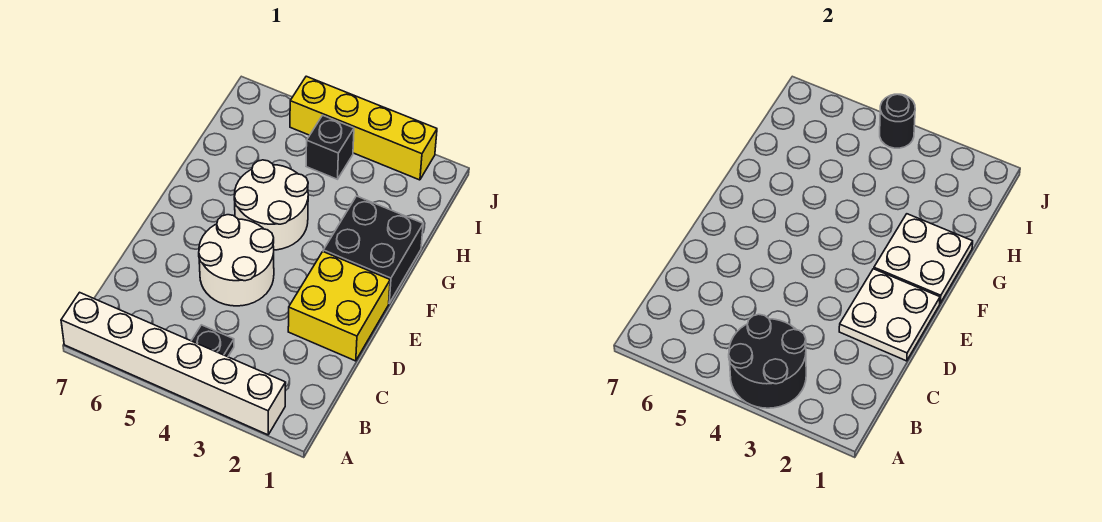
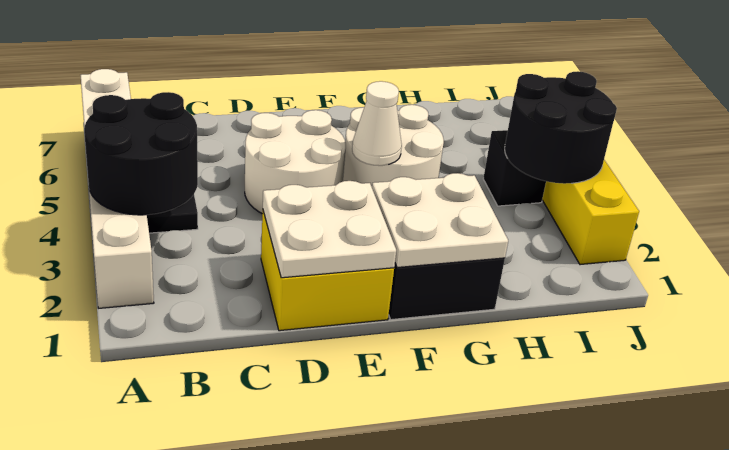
none -> white 1x1 cone [352,81,402,166]
black 1x1 round brick [880,94,915,148] -> black 2x2 round brick [505,71,617,184]

